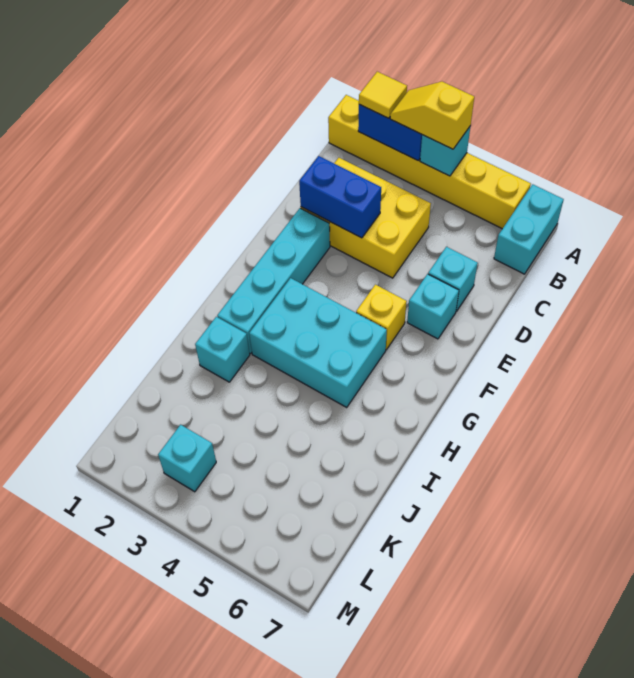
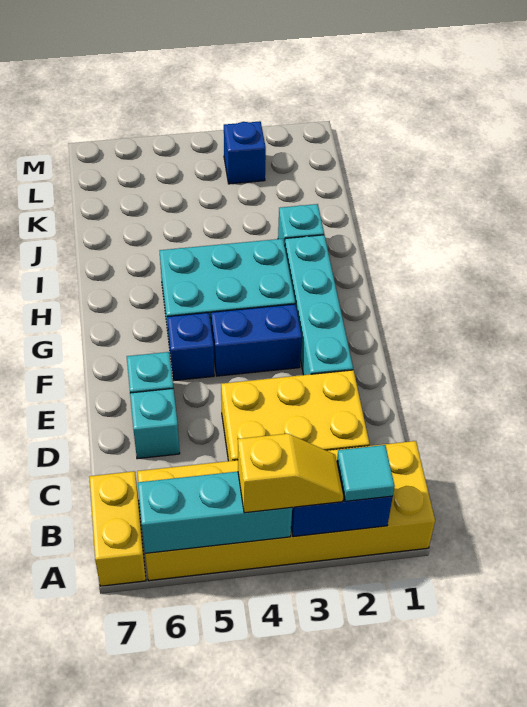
yellow 1x6 brick [328,95,531,229] -> yellow 2x6 brick [137,441,435,581]
yellow 1x1 tile [359,72,407,118] -> cyan 1x1 tile [337,445,395,501]
cyan 1x1 brick [420,127,470,176] -> cyan 1x3 brick [138,472,292,553]
cyan 1x2 brick [494,184,564,274] -> yellow 1x2 brick [89,471,146,586]
blue 1x2 brick [299,156,381,238] -> blue 1x2 brick moved to [211,304,302,376]
yellow 1x1 brick [356,285,407,350] -> blue 1x1 brick [167,313,214,380]
cyan 1x1 brick [158,425,216,492] -> blue 1x1 brick [224,121,266,184]

